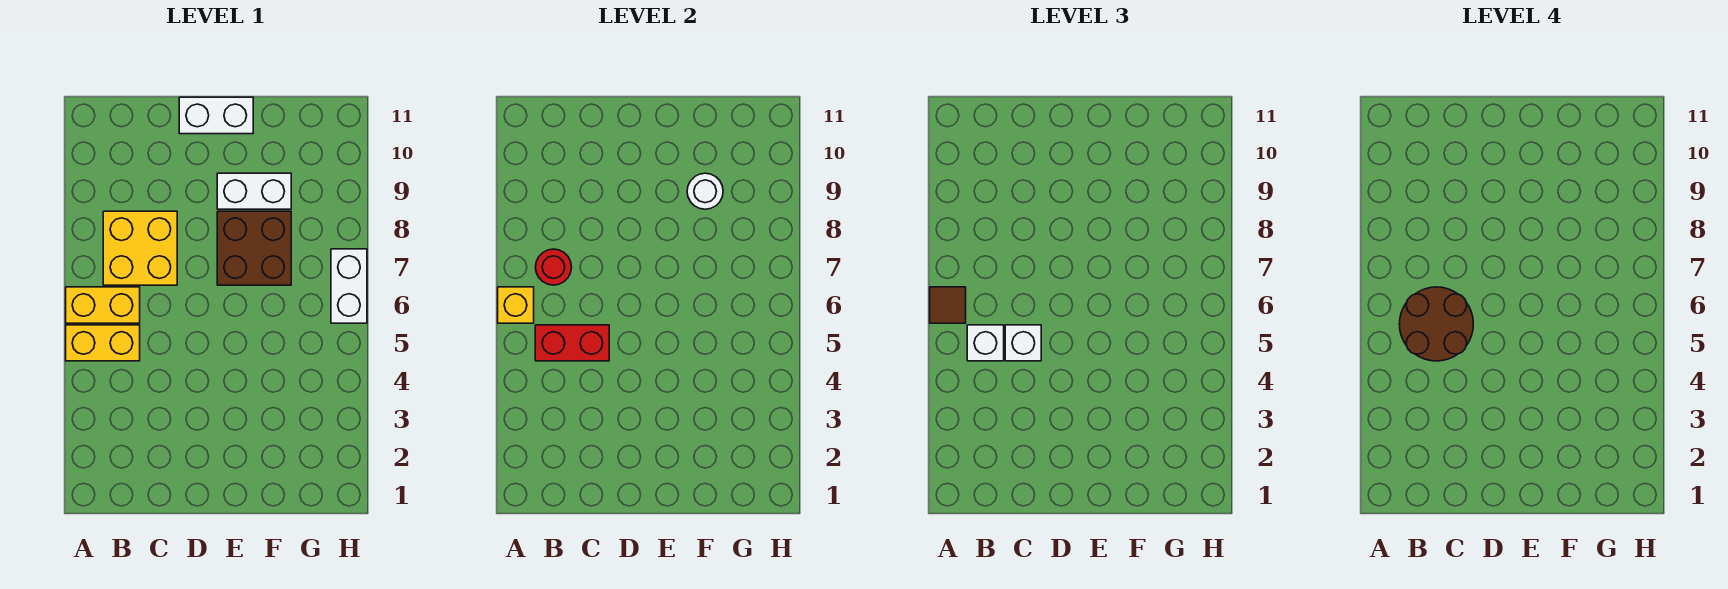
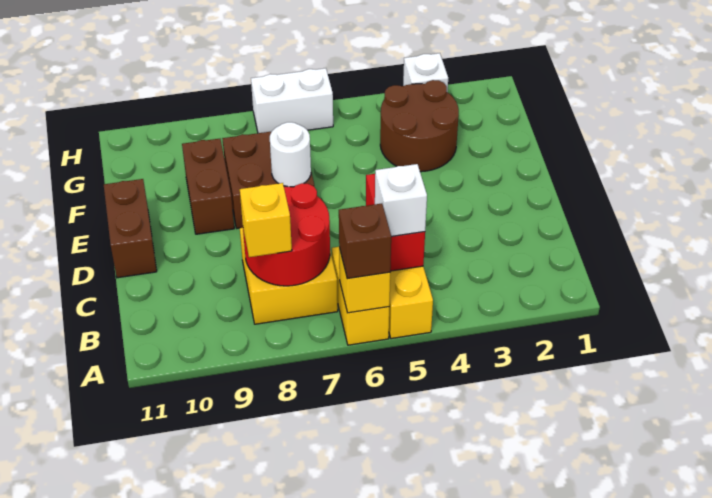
brown 1x1 tile [930,287,966,323] -> brown 1x1 brick [339,204,391,279]
brown 2x2 round brick [1399,287,1473,361] -> brown 2x2 round brick moved to [380,80,459,172]
red 1x1 round brick [536,249,572,285] -> red 2x2 round brick [243,183,330,286]
none -> yellow 1x1 brick [240,183,292,257]
white 1x1 brick [1005,325,1041,361] -> white 1x1 brick moved to [403,53,448,92]
white 1x2 brick [179,97,253,134] -> brown 1x2 brick [104,179,157,278]
white 1x2 brick [217,173,291,209] -> brown 1x2 brick [182,139,234,234]
white 1x1 round brick [687,173,723,209] -> white 1x1 round brick moved to [270,122,311,187]

